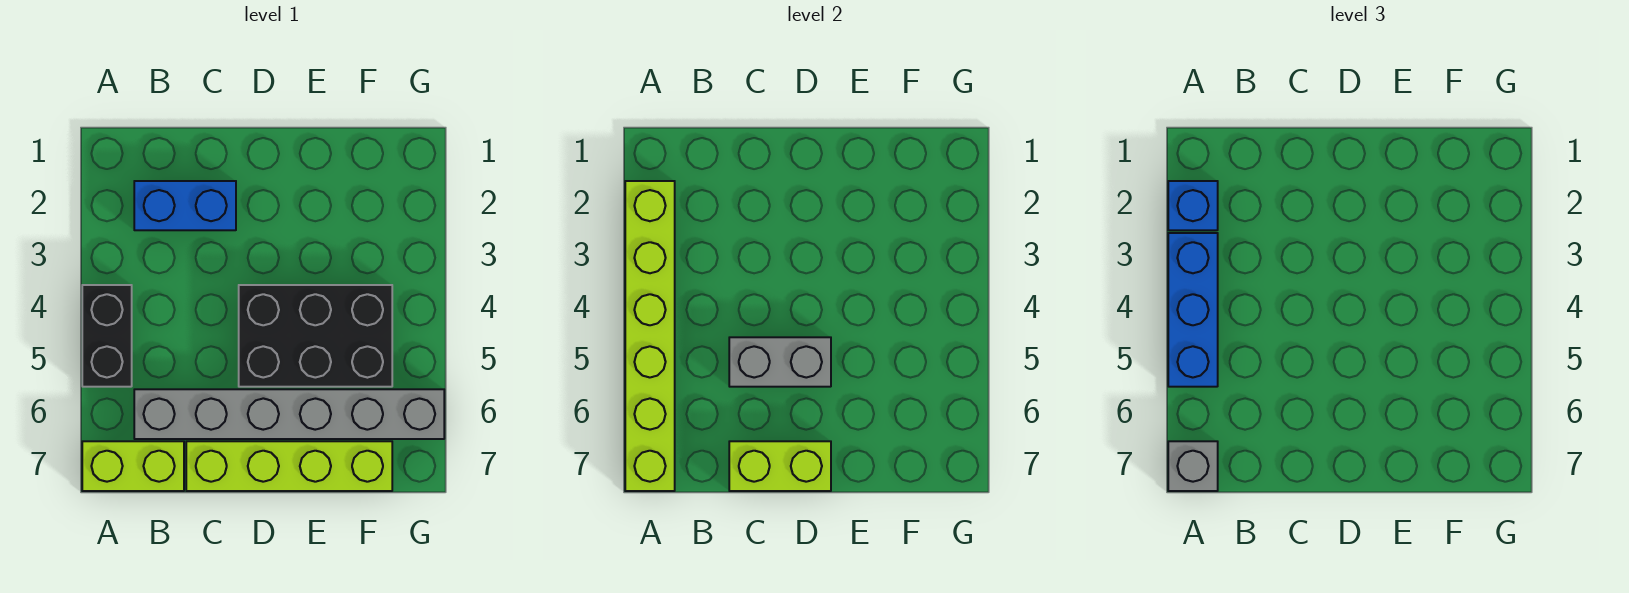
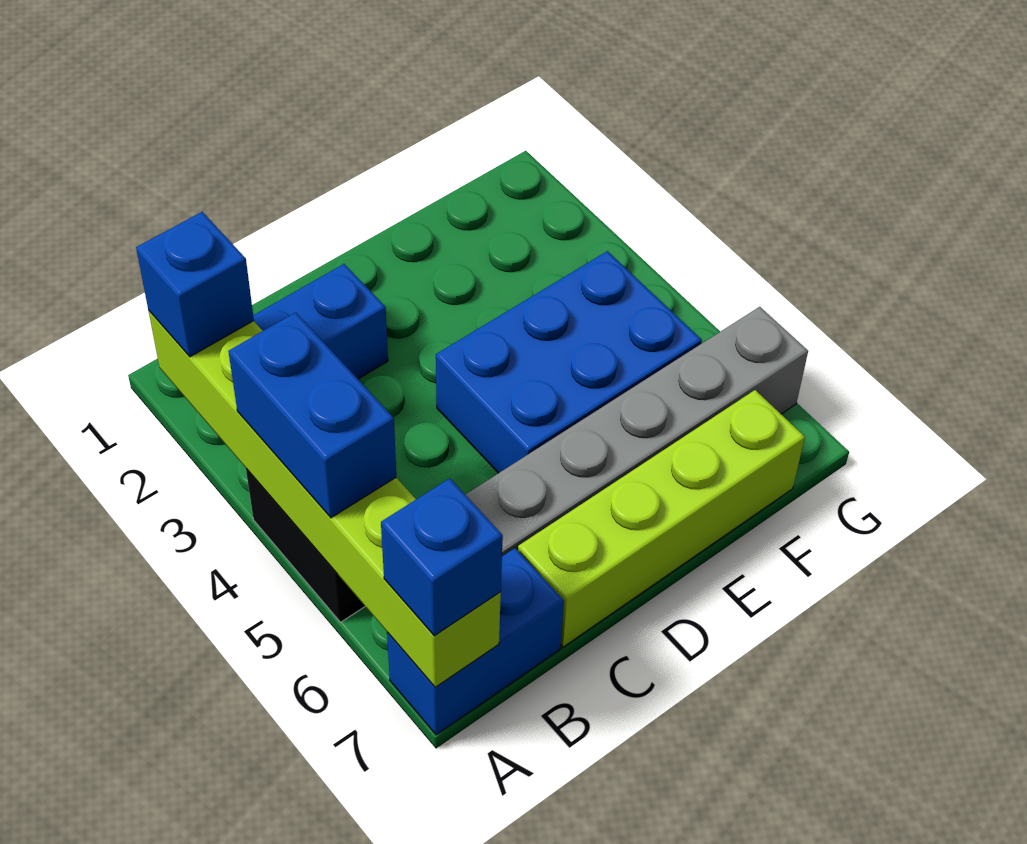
blue 1x3 brick [1168,233,1218,387] -> blue 1x2 brick [228,312,396,518]
lime 1x2 brick [82,441,184,491] -> blue 1x2 brick [387,548,564,735]
grey 1x1 brick [1168,441,1218,491] -> blue 1x1 brick [381,478,503,636]
grey 1x2 brick [729,337,831,387] -> none
lime 1x2 brick [729,441,831,491] -> none
black 2x3 brick [239,285,392,387] -> blue 2x3 brick [436,251,702,473]

